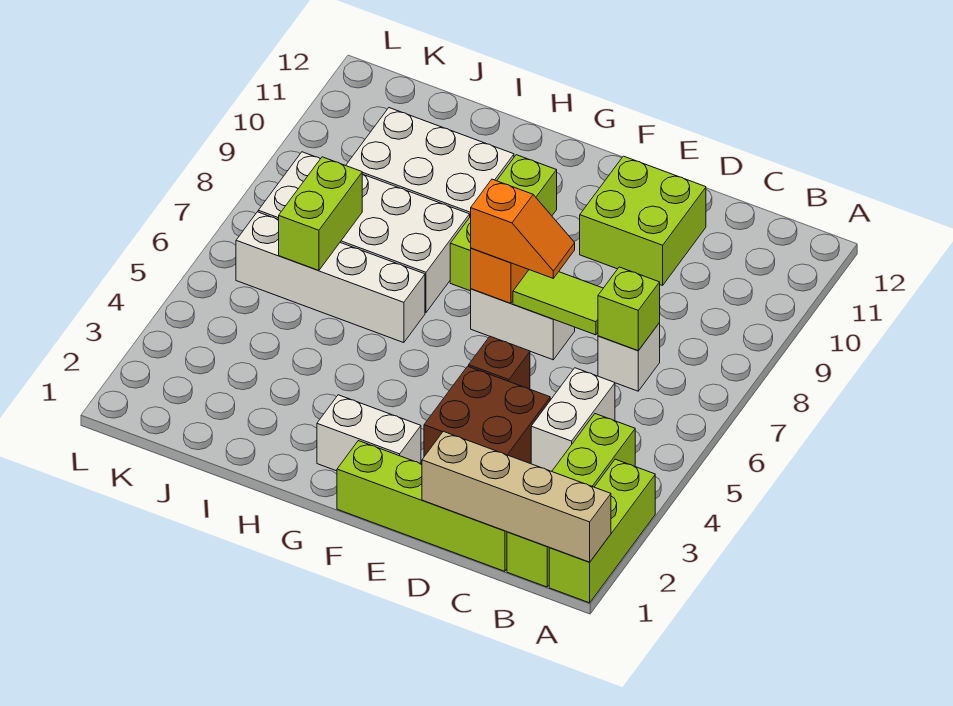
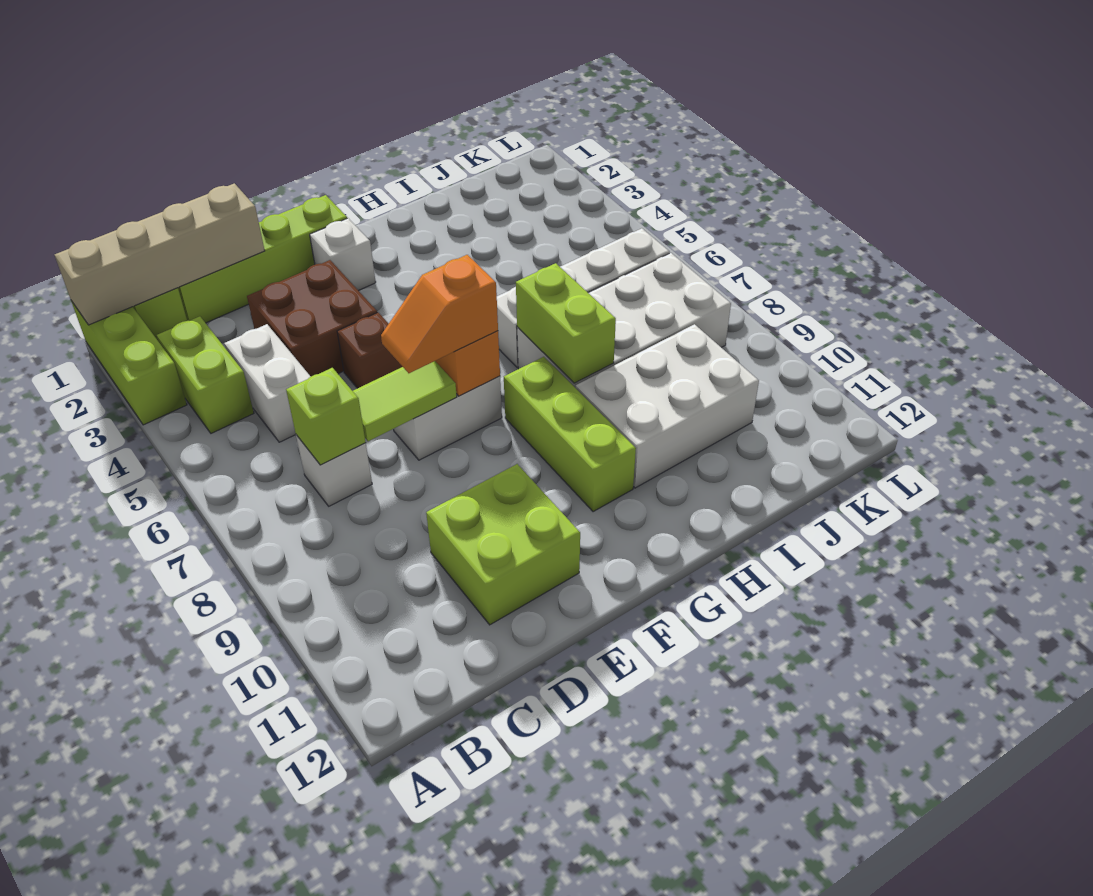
white 1x2 brick [317,395,421,471] -> white 1x1 brick [310,218,376,291]
lime 1x2 brick [279,157,362,270] -> lime 1x2 brick moved to [516,263,616,383]

